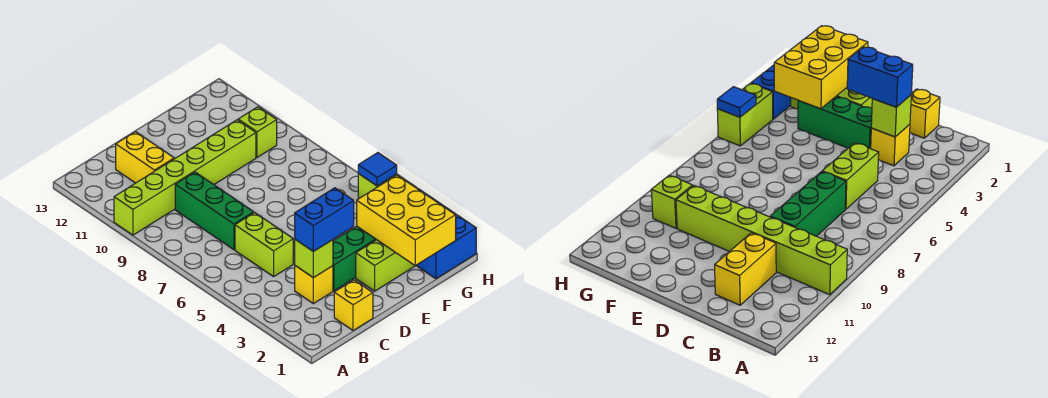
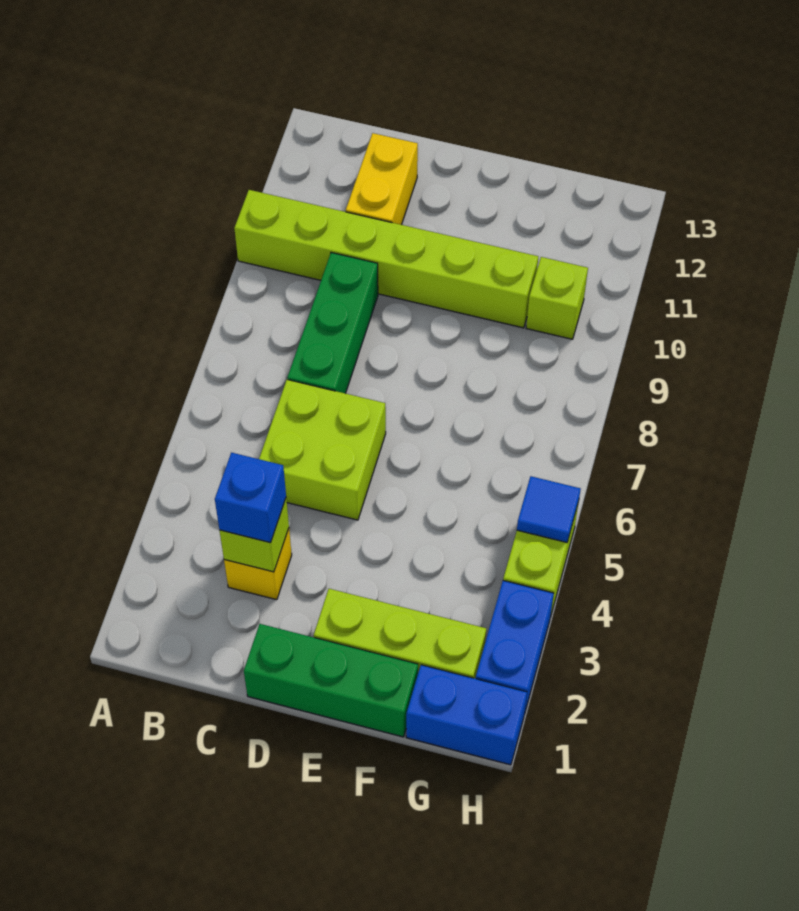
yellow 1x1 brick [334,280,373,331] -> none
blue 1x2 brick [295,188,354,252] -> blue 1x1 brick [215,453,286,543]
lime 1x2 brick [235,213,293,277] -> lime 2x2 brick [259,379,386,520]
green 1x3 brick [333,226,376,291] -> green 1x3 brick moved to [244,624,418,737]
yellow 2x3 brick [357,175,456,266] -> none

